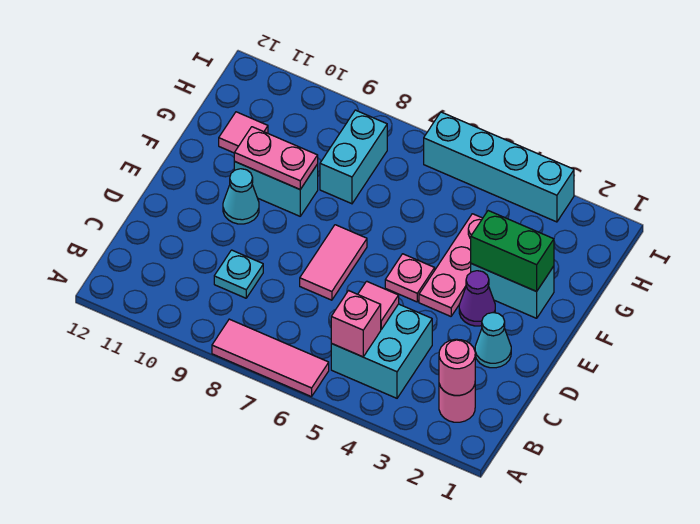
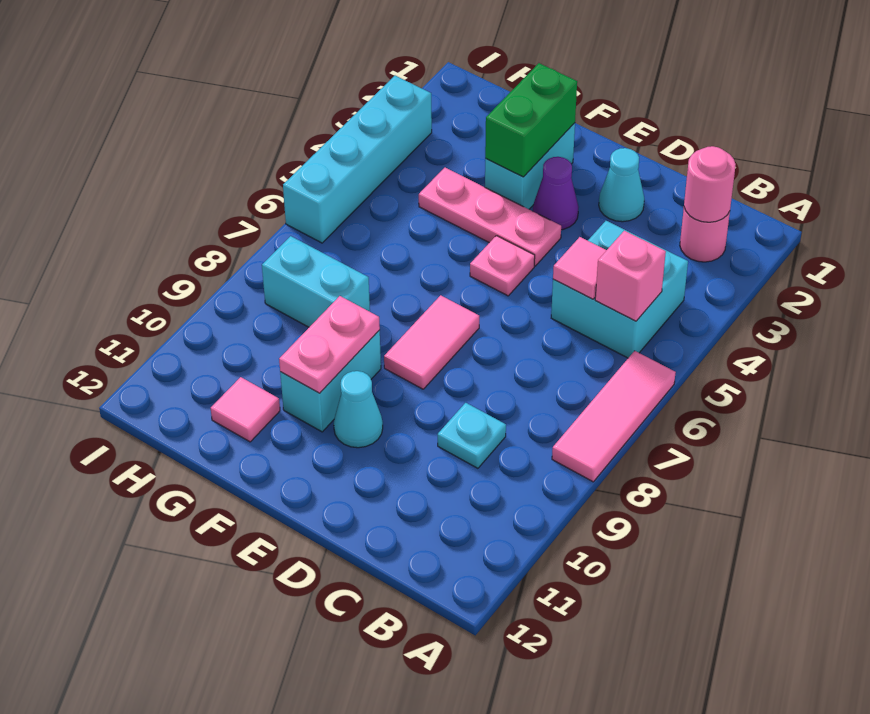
pink 1x2 tile [300,225,367,300] -> pink 1x2 tile turned to [384,295,479,389]

